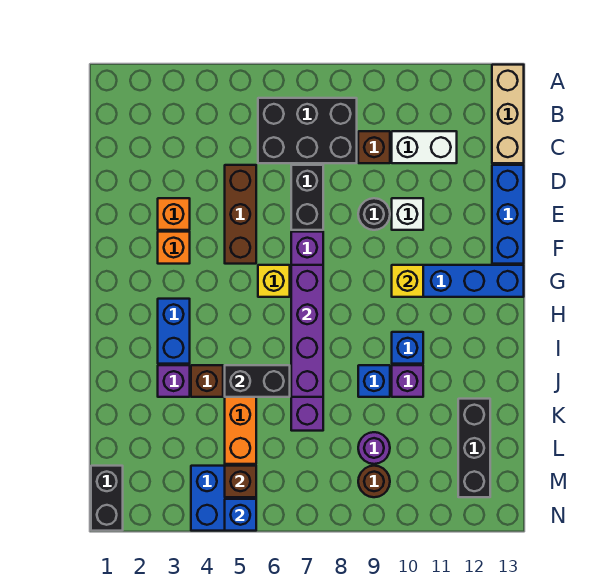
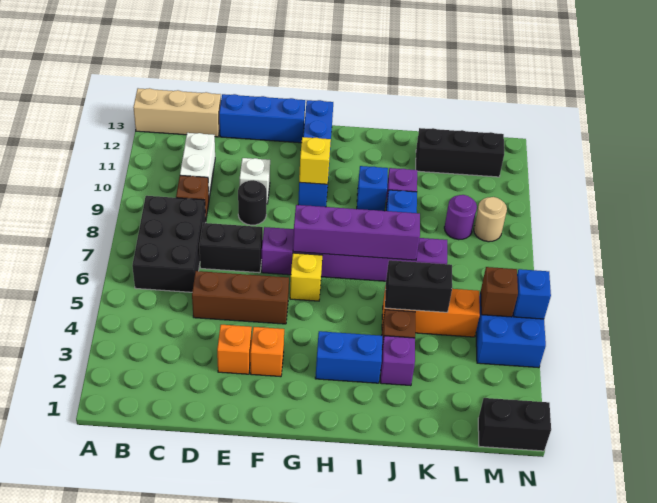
black 1x2 brick [225,365,290,397] -> black 1x2 brick turned to [385,260,452,312]
brown 1x1 round brick [358,466,390,497] -> tan 1x1 round brick [474,197,507,242]

